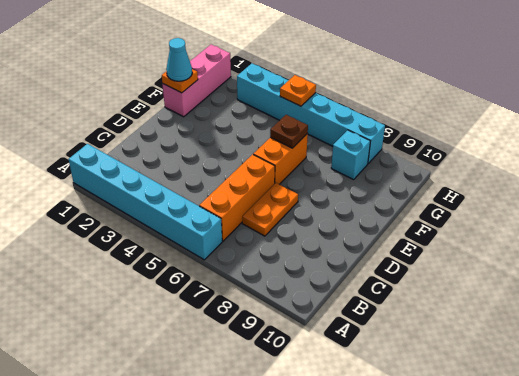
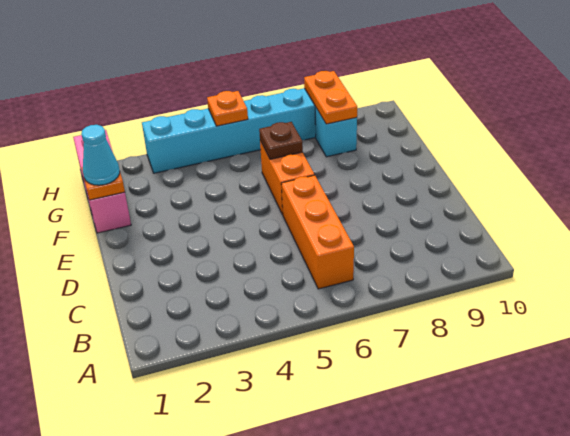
cyan 1x6 brick [68,144,222,260] -> none
orange 1x2 plate [242,183,298,236] -> orange 1x2 plate moved to [304,71,357,124]

